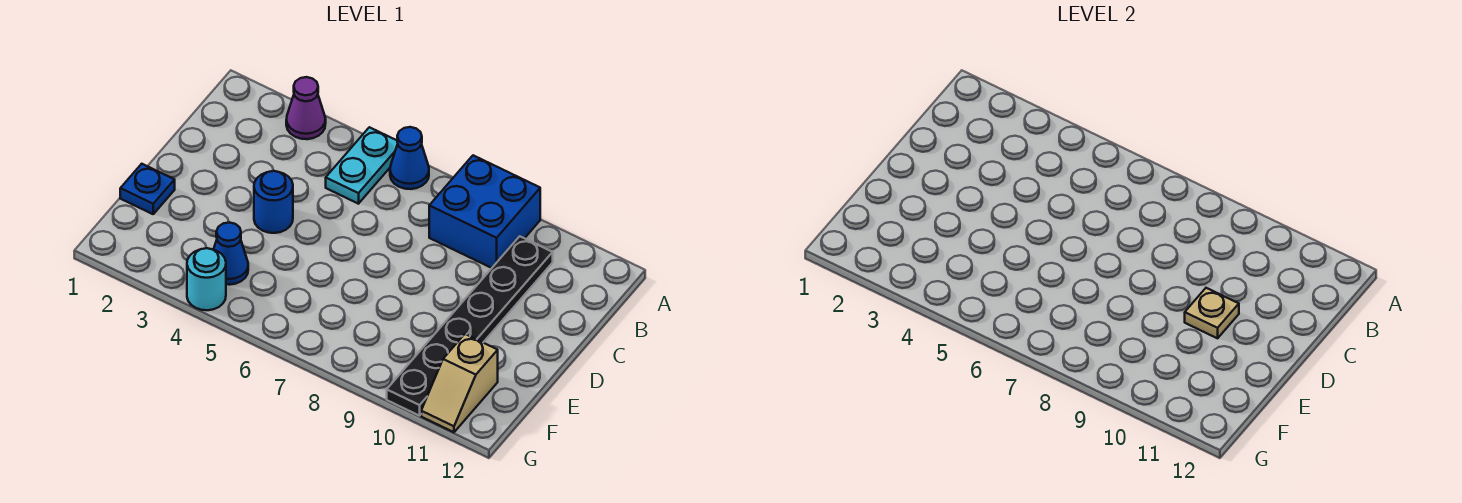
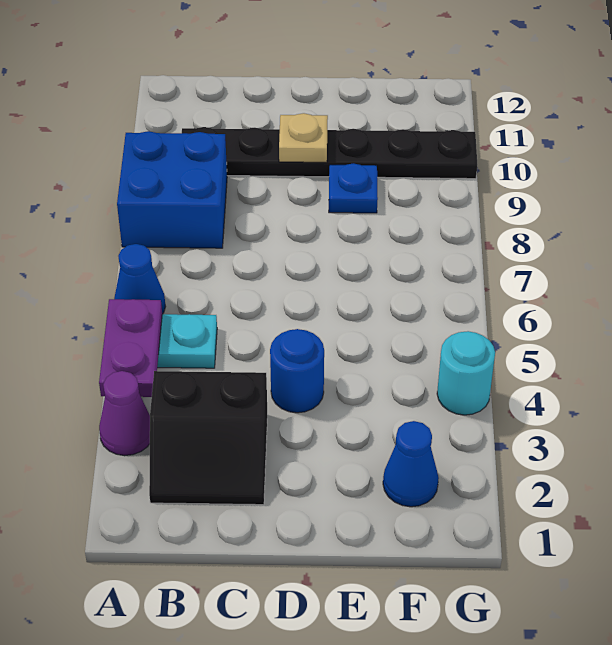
none -> purple 1x2 plate [99,299,162,397]
none -> black 2x2 slope [149,371,267,505]
blue 1x1 plate [120,164,175,214] -> blue 1x1 plate moved to [329,163,378,213]
blue 1x1 cone [214,223,248,285] -> blue 1x1 cone moved to [383,421,439,507]
tan 1x2 slope [421,334,498,432] -> none

